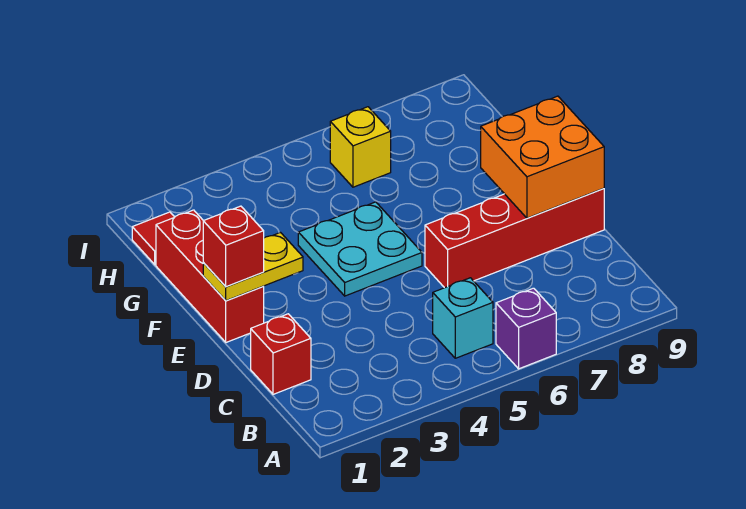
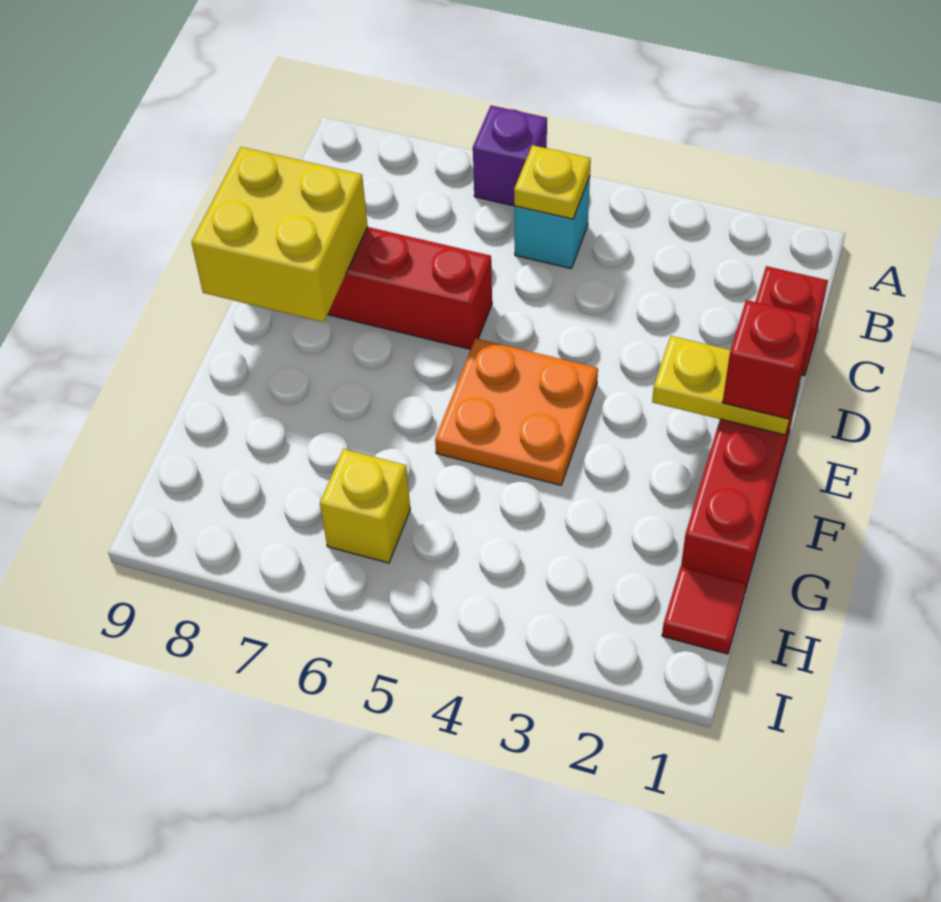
none -> yellow 1x1 plate [514,145,591,219]
orange 2x2 brick [481,96,604,218] -> yellow 2x2 brick [191,147,368,322]
cyan 2x2 plate [298,202,422,296] -> orange 2x2 plate [435,338,598,485]

